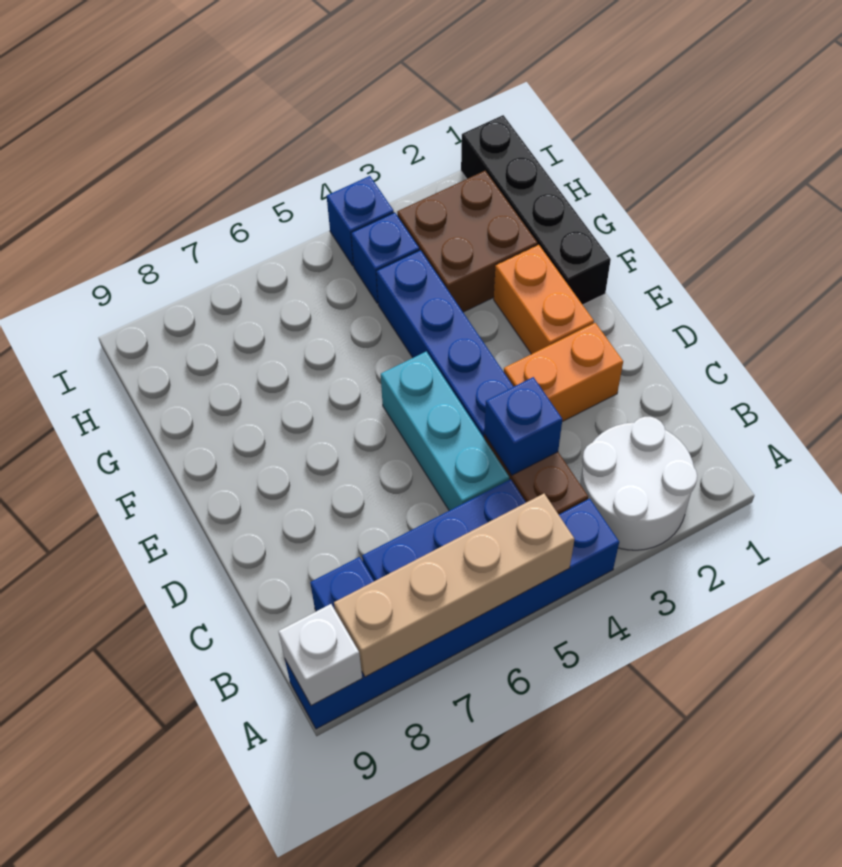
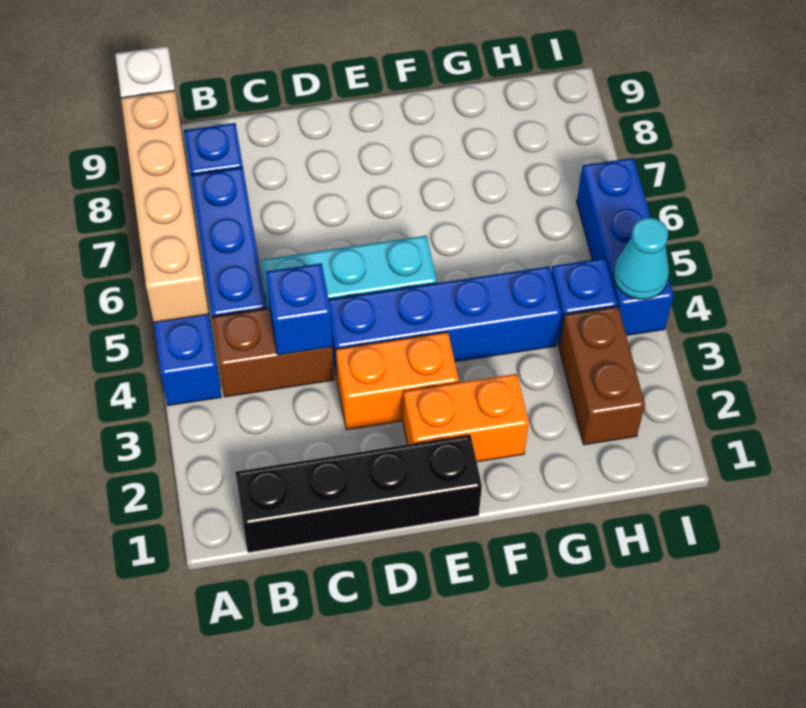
white 2x2 round brick [580,417,697,550] -> none
orange 1x2 brick [504,323,623,421] -> orange 1x2 brick turned to [336,332,459,430]
black 1x4 brick [461,115,611,305] -> black 1x4 brick moved to [235,435,482,553]
brown 2x2 brick [397,171,537,312] -> brown 1x2 brick [559,306,645,445]
blue 1x1 brick [327,176,394,266] -> blue 1x3 brick [577,158,674,335]
none -> cyan 1x1 cone [614,218,669,299]

